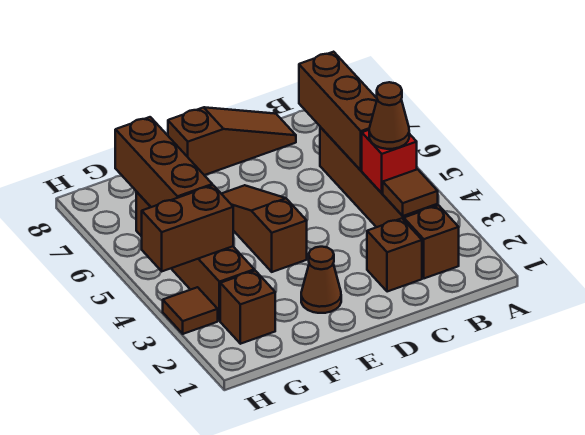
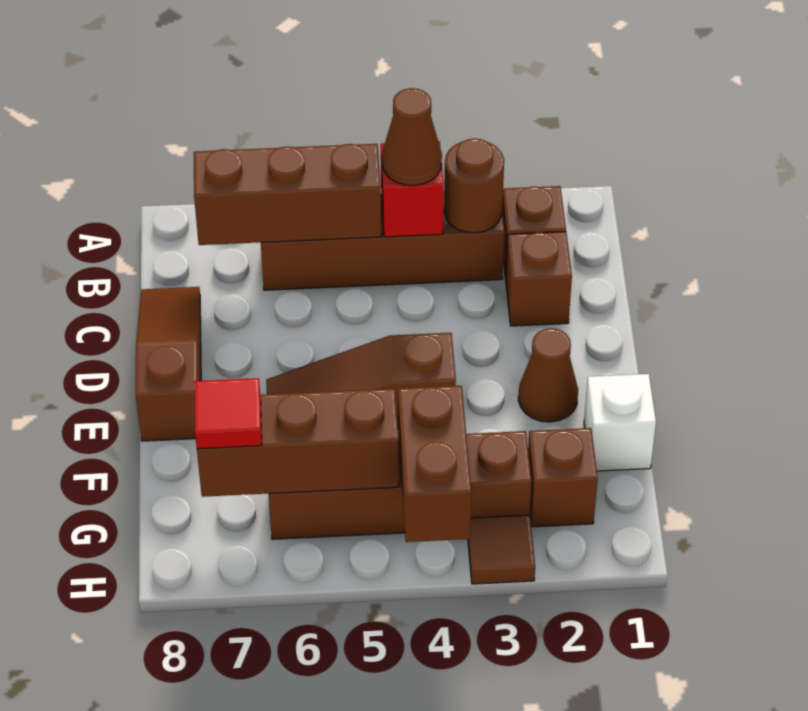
brown 1x1 tile [383,169,438,216] -> brown 1x1 round brick [444,139,504,233]
none -> white 1x1 brick [584,374,656,471]
none -> red 1x1 tile [194,378,262,449]

